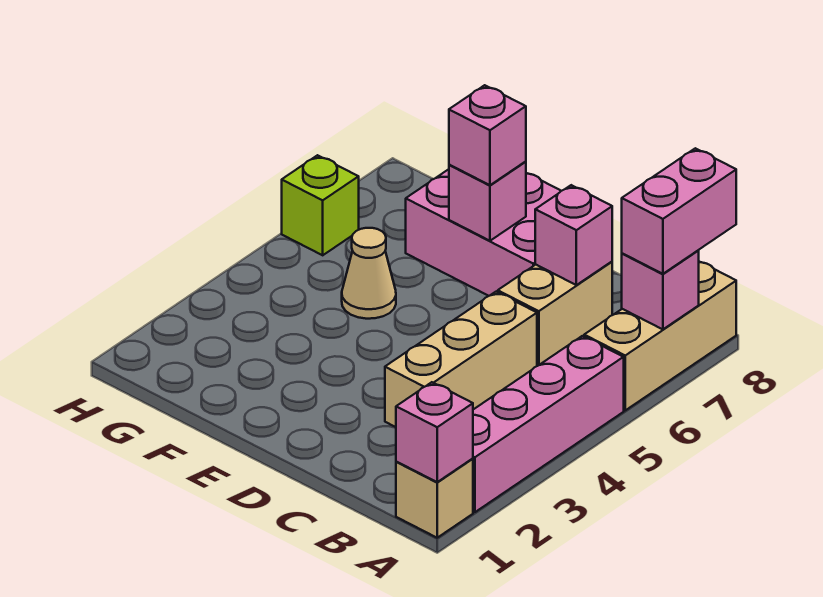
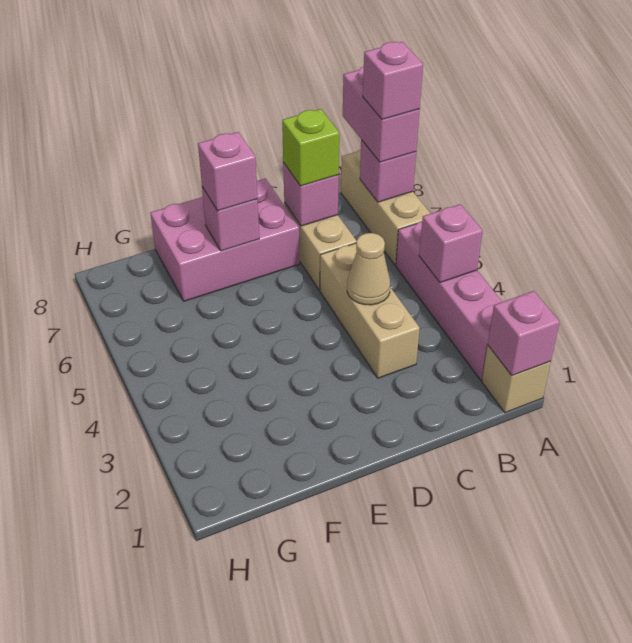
none -> pink 1x1 brick [419,204,483,282]
none -> pink 1x1 brick [363,42,423,120]
tan 1x1 cone [342,228,396,319] -> tan 1x1 cone moved to [347,233,390,305]
lime 1x1 brick [282,155,359,255] -> lime 1x1 brick moved to [282,109,339,186]

